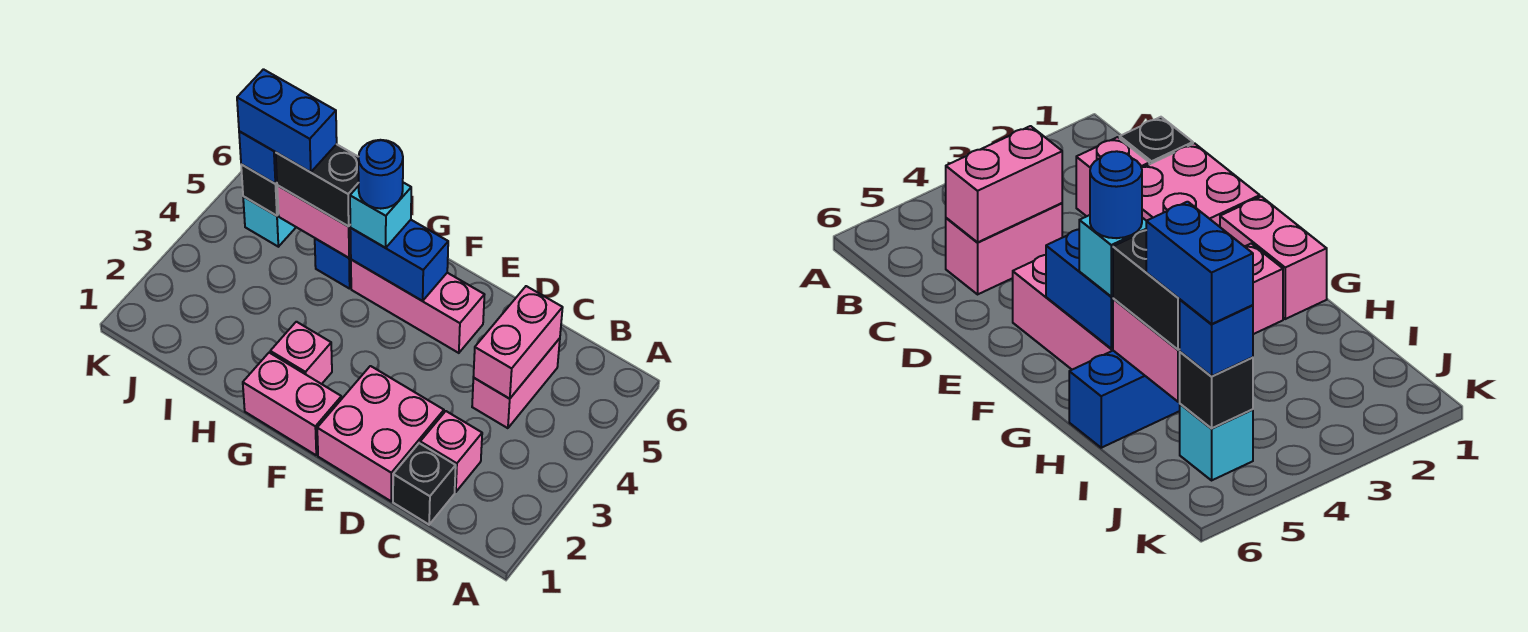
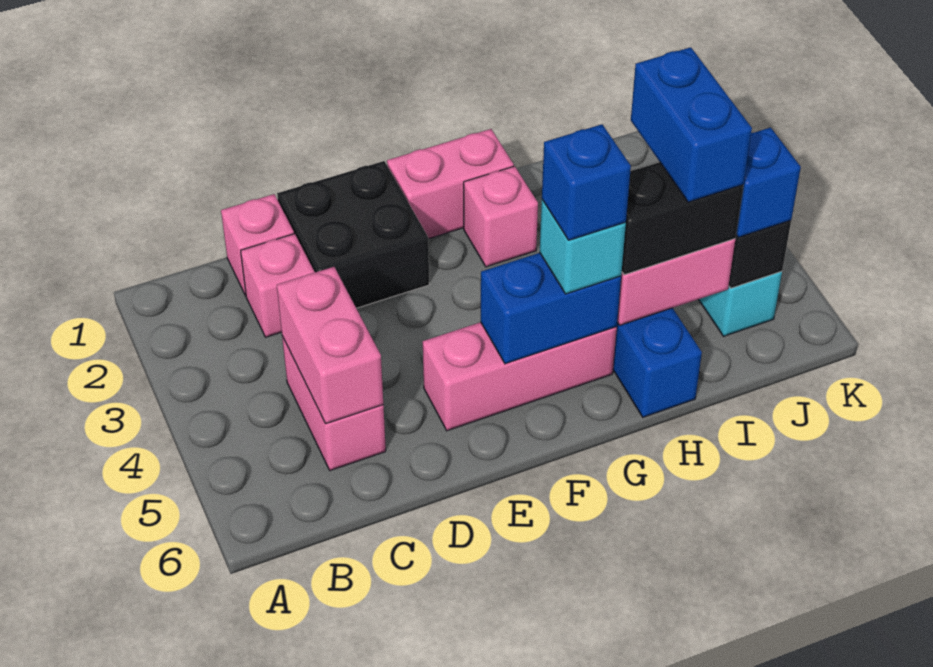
black 1x1 brick [393,443,456,524] -> pink 1x1 brick [221,194,294,296]
pink 2x2 brick [317,366,444,501] -> black 2x2 brick [277,161,429,308]
blue 1x1 round brick [358,140,403,209] -> blue 1x1 brick [542,124,631,240]
blue 1x2 brick [237,69,337,172] -> blue 1x2 brick turned to [631,47,752,202]

